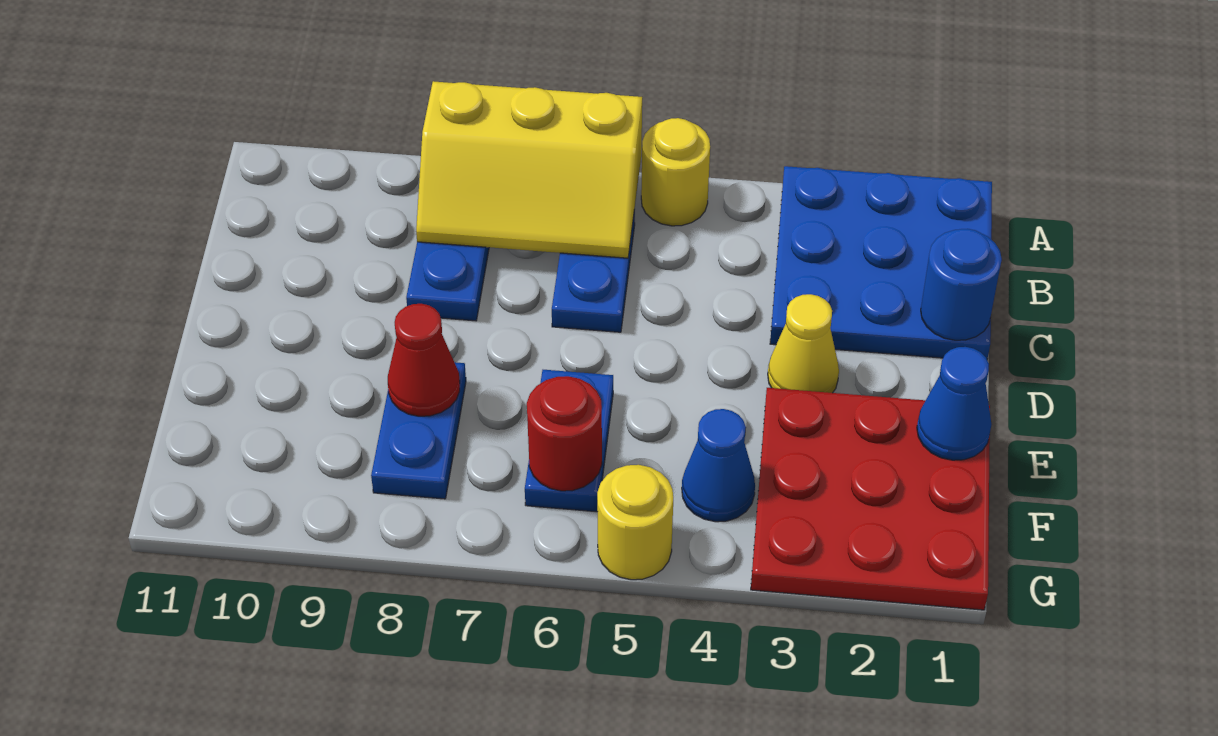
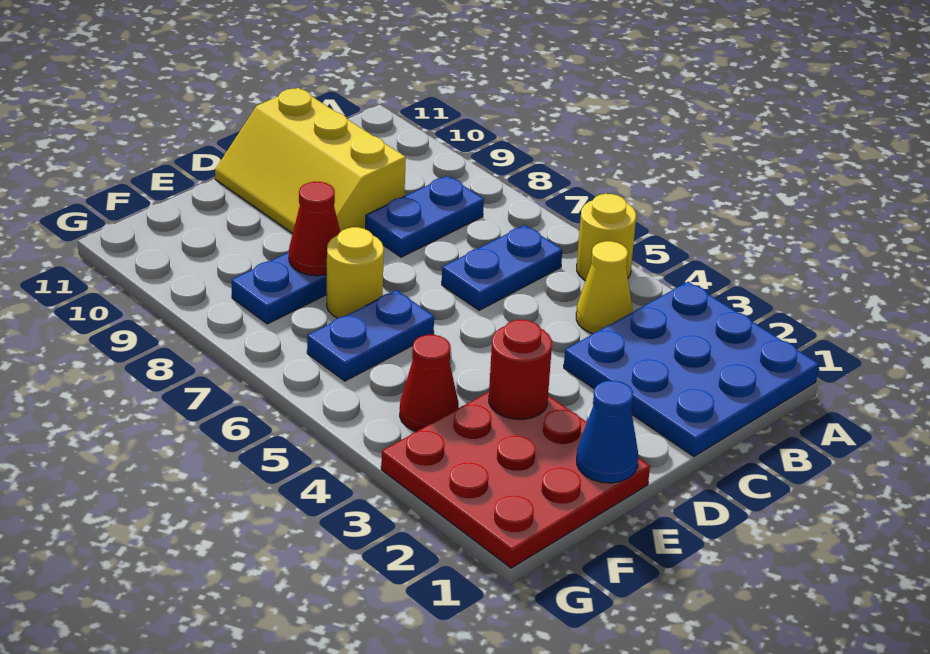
yellow 2x3 slope [416,81,642,258] -> yellow 2x3 slope moved to [215,88,406,234]
blue 1x1 round brick [921,229,1002,340] -> none
yellow 1x1 cone [768,294,839,393] -> yellow 1x1 cone moved to [576,241,633,334]
blue 1x1 cone [682,409,755,522] -> red 1x1 cone [400,335,459,432]
red 1x1 round brick [527,376,602,491] -> red 1x1 round brick moved to [489,320,552,419]
yellow 1x1 round brick [597,465,673,580] -> yellow 1x1 round brick moved to [327,227,384,318]

